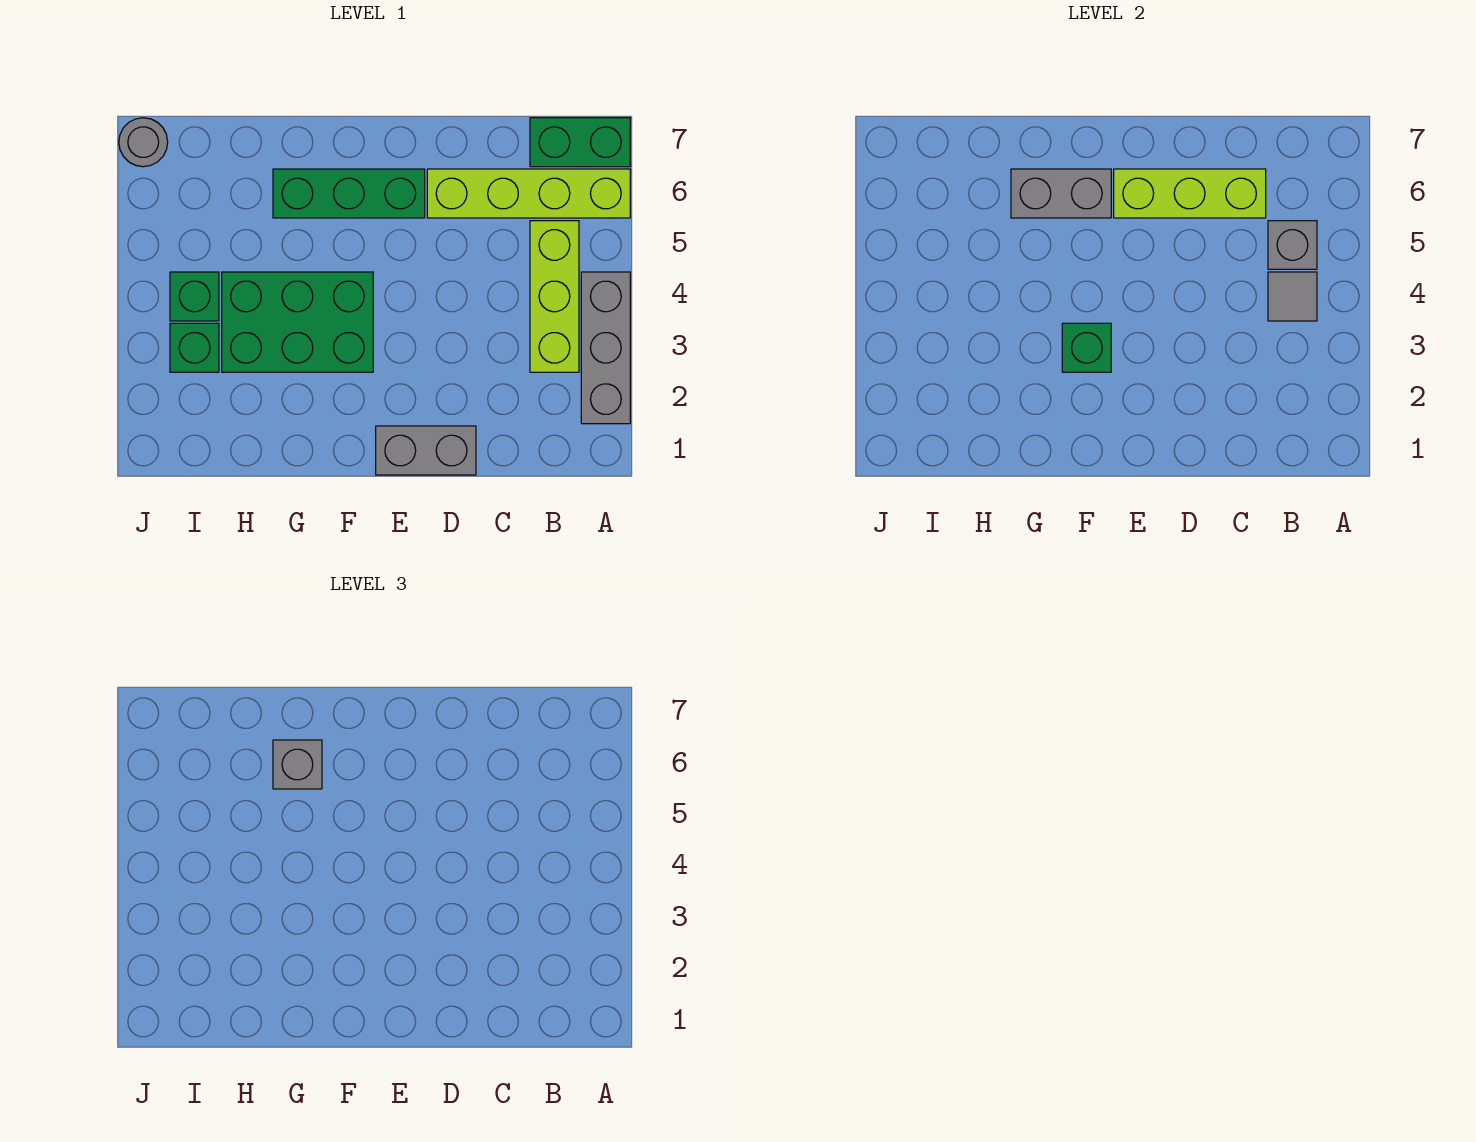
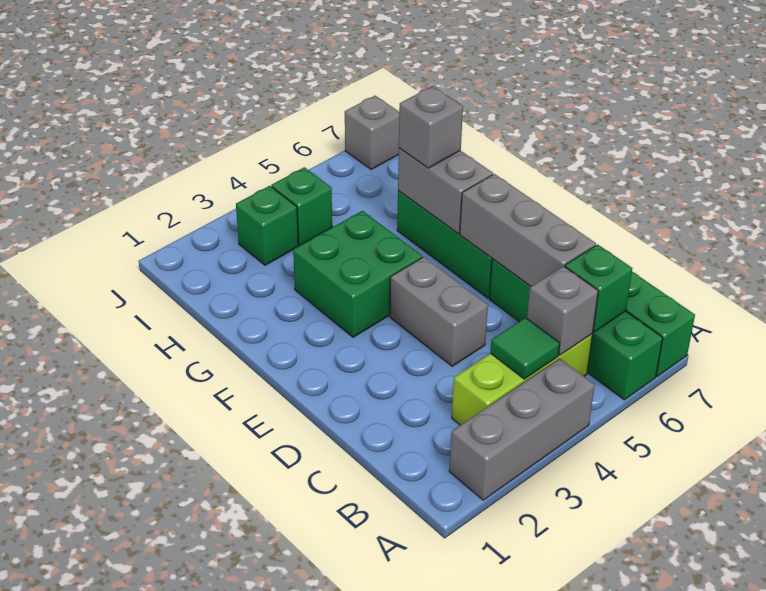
lime 1x4 brick [427,169,630,218] -> green 1x4 brick [489,259,663,400]
grey 1x1 tile [1268,272,1317,321] -> green 1x1 tile [490,318,560,379]
lime 1x3 brick [1114,169,1266,218] -> grey 1x3 brick [460,174,596,286]
grey 1x2 brick [376,426,476,475] -> grey 1x2 brick moved to [390,257,488,366]
green 2x3 brick [222,272,373,372] -> green 2x2 brick [293,211,422,337]
green 1x1 brick [1062,323,1111,372] -> green 1x1 brick moved to [565,244,632,332]
grey 1x1 round brick [119,118,168,167] -> grey 1x1 brick [345,96,399,170]

